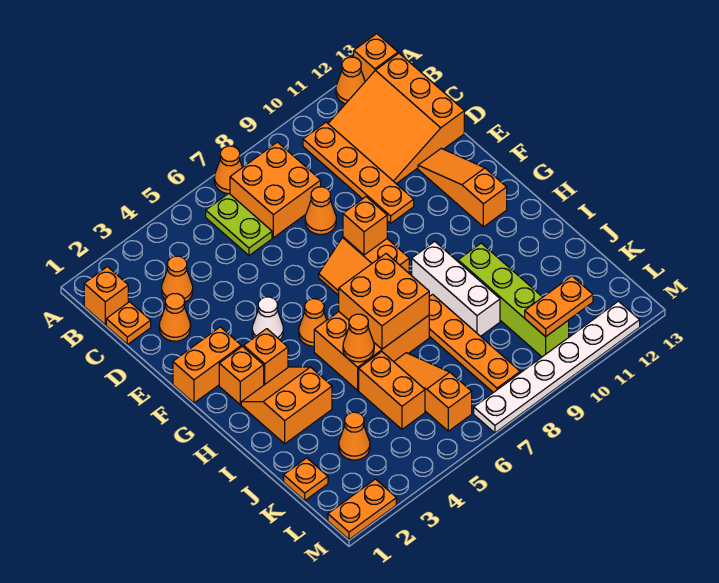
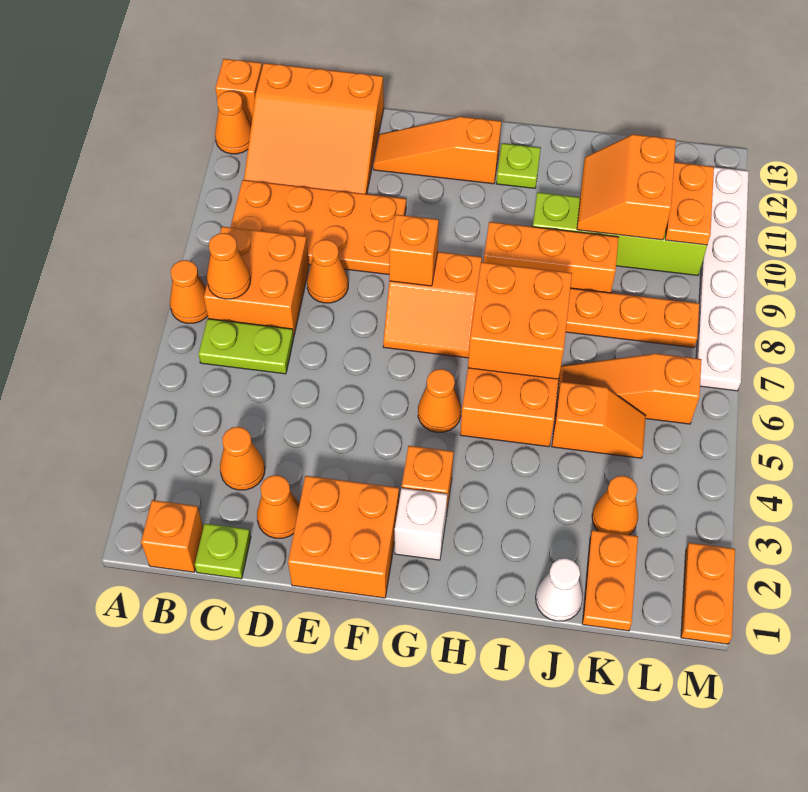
orange 1x4 plate [303,122,414,223] -> orange 2x4 plate [231,180,406,275]
orange 1x1 plate [106,302,151,344] -> lime 1x1 plate [195,524,251,579]
orange 1x2 brick [173,327,241,403] -> orange 2x2 brick [288,476,399,598]
white 1x1 cone [252,297,283,340] -> white 1x1 cone moved to [536,558,583,621]
orange 1x1 brick [219,346,264,405] -> white 1x1 brick [395,488,447,560]
orange 2x2 slope [241,367,332,444] -> orange 2x2 slope moved to [577,135,676,240]
white 1x3 brick [412,241,500,336] -> orange 1x3 brick [484,222,619,293]
none -> lime 1x1 plate [496,143,541,188]
orange 1x1 cone [343,314,374,362] -> orange 1x1 cone moved to [207,233,250,299]
orange 1x2 brick [359,352,425,429] -> orange 1x2 slope [552,382,646,458]
orange 1x1 plate [284,458,328,500] -> orange 1x2 plate [582,530,638,631]

